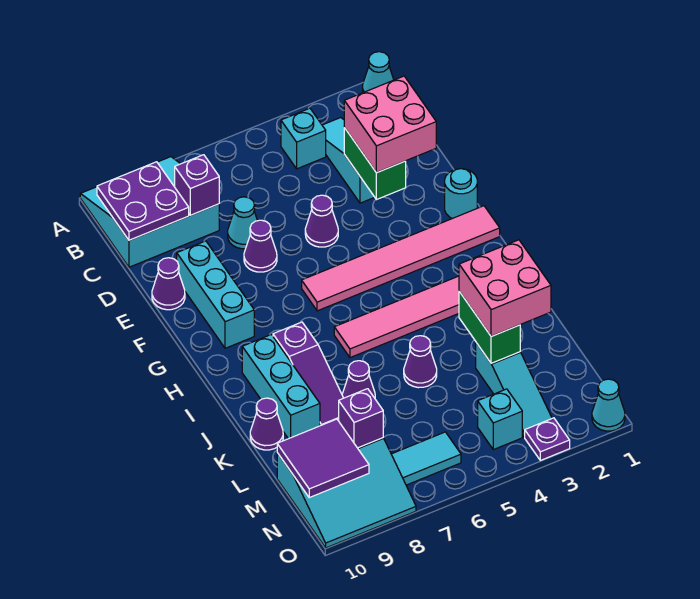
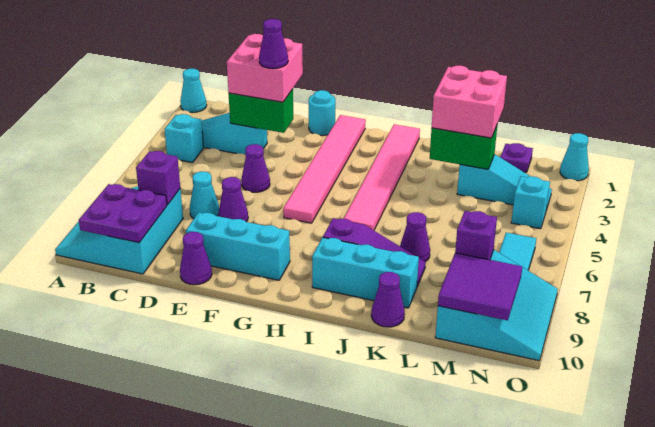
purple 1x1 cone [404,336,437,388] -> purple 1x1 cone moved to [259,19,288,69]
purple 1x1 plate [525,418,570,460] -> purple 1x1 plate moved to [500,143,533,172]

